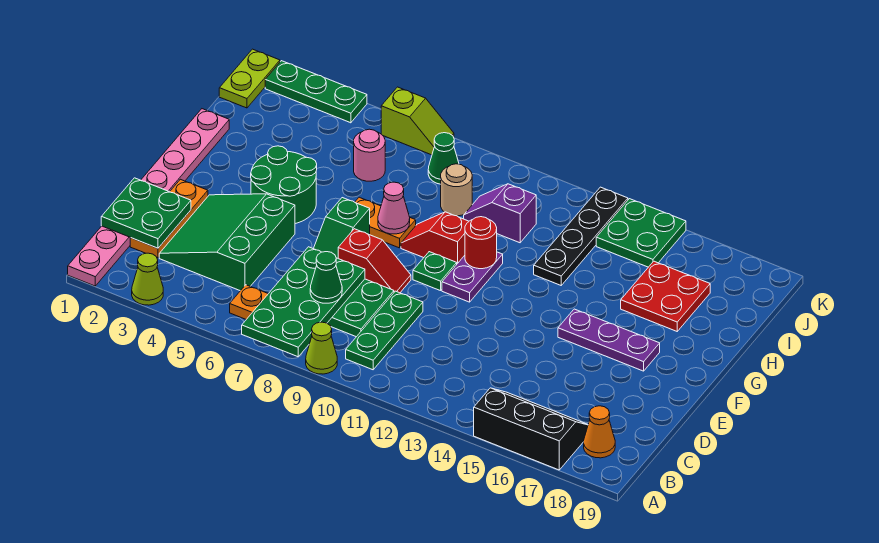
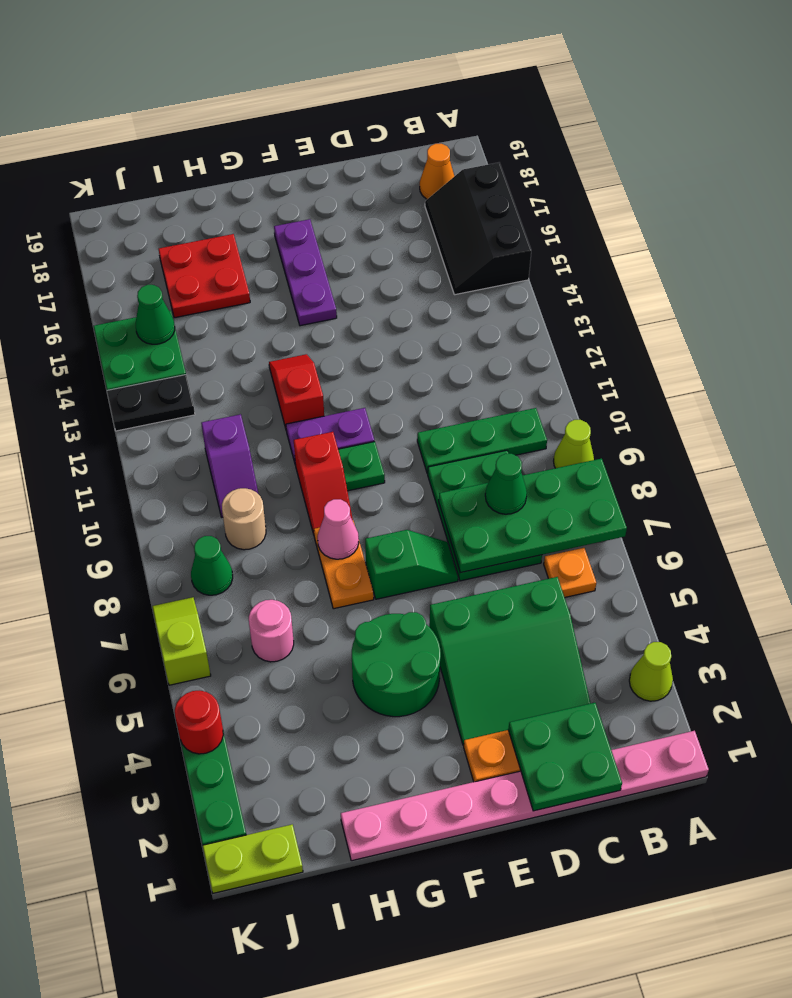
red 1x2 slope [338,229,411,293] -> red 1x2 slope moved to [269,354,324,428]
red 1x1 round brick [465,217,497,269] -> red 1x1 round brick moved to [175,691,223,754]
black 1x4 plate [534,187,628,285] -> black 1x2 plate [107,375,195,431]
none -> green 1x1 cone [136,285,175,344]

